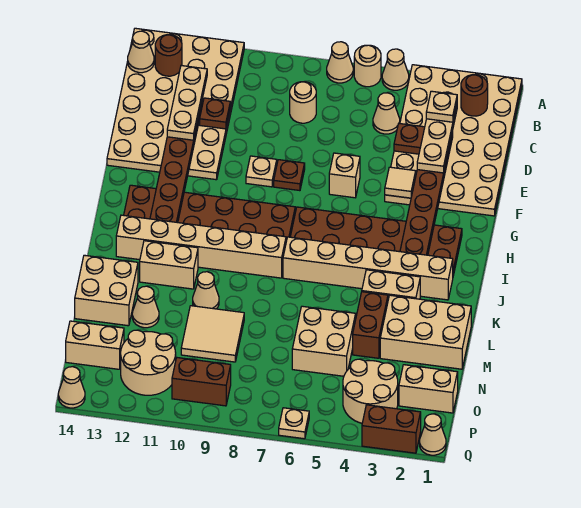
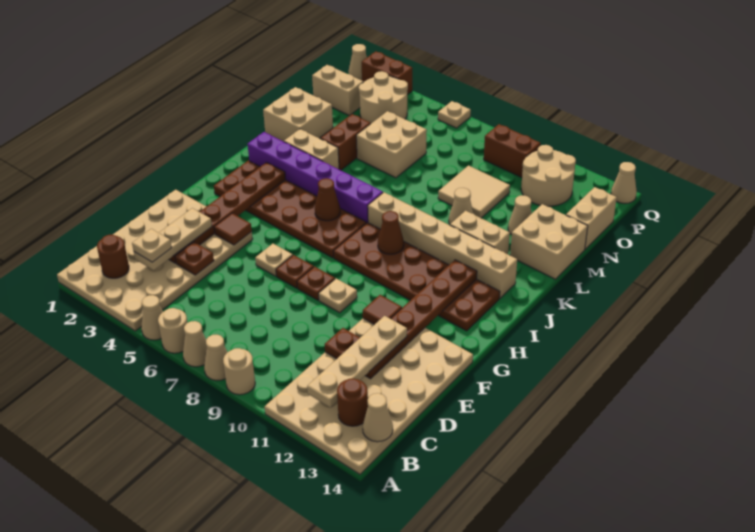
tan 1x1 cone [373,93,400,134] -> tan 1x1 cone moved to [204,335,227,381]
tan 1x1 round brick [290,82,316,123] -> tan 1x1 round brick moved to [223,348,255,395]
tan 1x3 plate [167,66,207,140] -> tan 1x4 plate [307,316,407,408]
tan 1x1 tile [385,167,416,198] -> brown 1x1 tile [214,213,252,245]
tan 1x1 brick [329,153,360,198] -> tan 1x1 plate [255,244,293,276]
none -> brown 1x1 plate [276,255,314,288]
none -> brown 1x1 tile [363,295,402,325]
none -> brown 1x1 cone [315,178,340,221]
none -> brown 1x1 cone [378,211,404,254]
tan 1x6 brick [283,237,453,300] -> purple 1x6 brick [248,132,383,223]
tan 2x3 brick [380,295,471,369] -> tan 2x2 brick [263,87,333,142]
tan 1x2 brick [66,321,124,369] -> tan 1x2 brick turned to [566,187,617,249]

